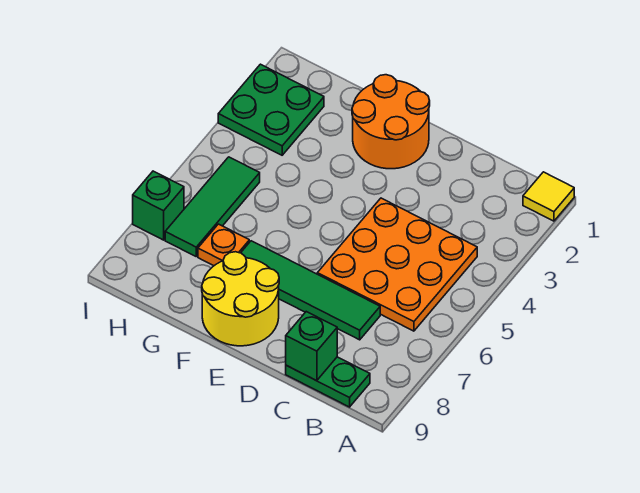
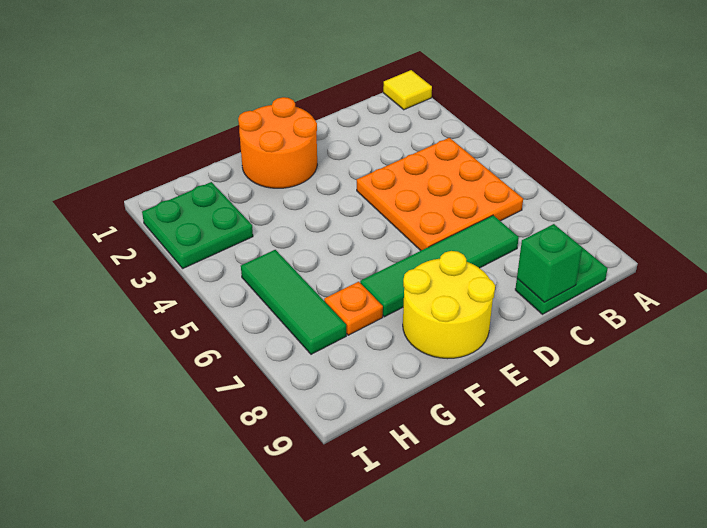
green 1x1 brick [133,171,184,240] -> none

